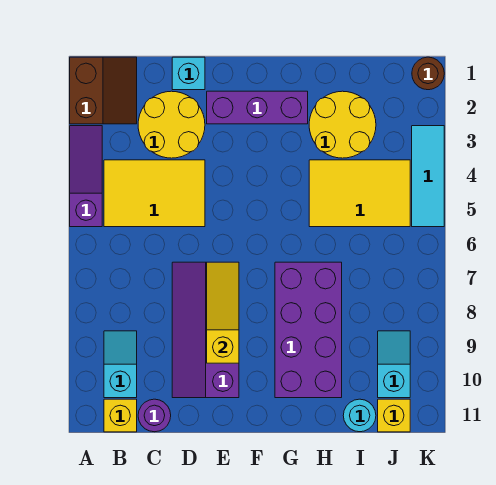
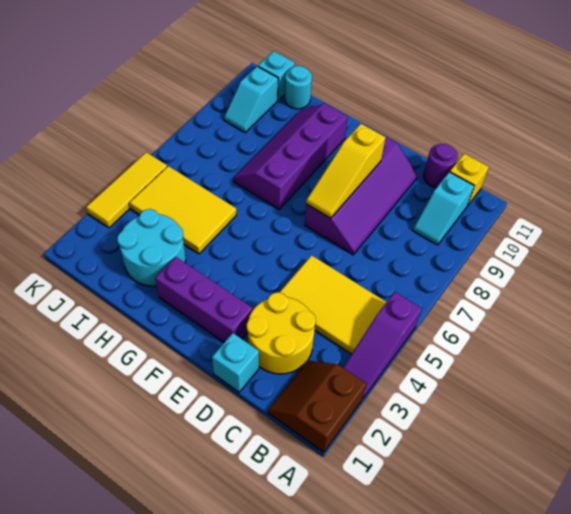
purple 2x4 brick [275,262,342,398] -> purple 2x4 slope [233,103,348,209]
yellow 2x2 round brick [309,91,376,158] -> cyan 2x2 round brick [117,209,186,286]
yellow 1x1 brick [378,399,410,432] -> cyan 1x1 brick [258,51,295,100]
brown 1x1 round brick [412,57,444,90] -> none
cyan 1x3 tile [412,126,444,227] -> yellow 1x3 tile [86,152,167,228]

